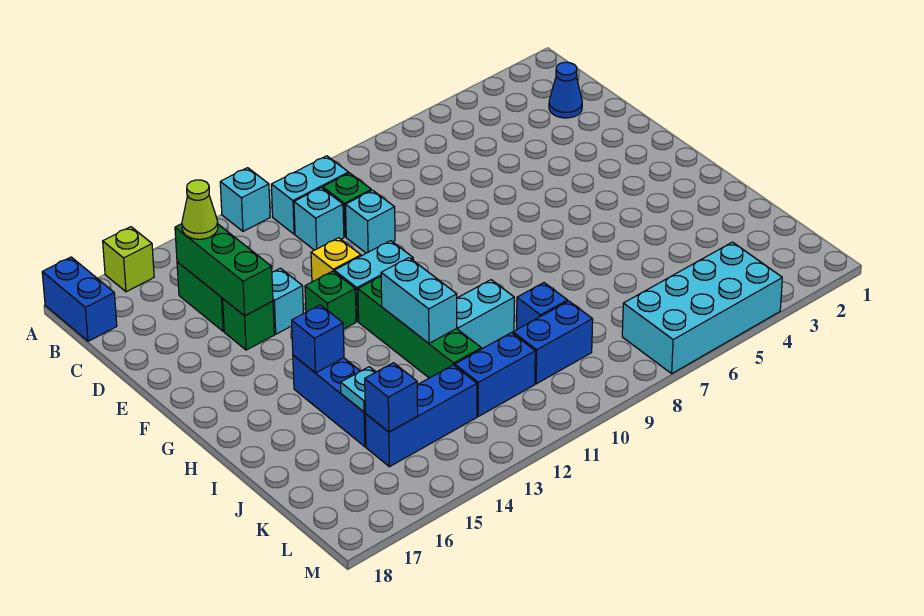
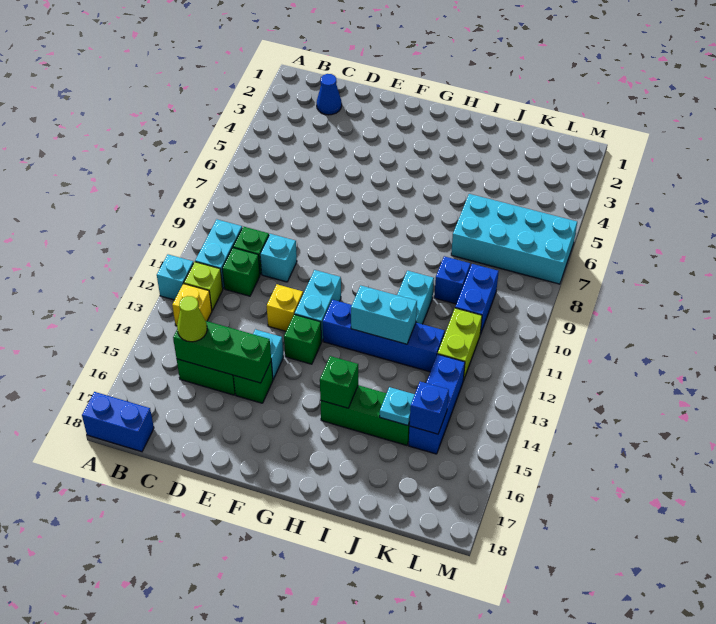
lime 1x1 brick [103,227,154,292] -> lime 1x1 brick moved to [184,262,223,310]
none -> yellow 1x1 brick [172,284,212,326]
cyan 1x1 brick [294,188,344,250] -> green 1x1 brick [222,248,260,296]
green 1x4 brick [358,277,481,378] -> blue 1x4 brick [323,300,445,372]
blue 1x3 brick [293,355,366,447] -> green 1x3 brick [320,385,410,445]
blue 1x1 brick [292,305,344,373] -> green 1x1 brick [320,356,358,408]
blue 1x2 brick [455,333,535,416] -> lime 1x2 brick [438,308,482,381]
cyan 2x4 brick [622,242,782,373] -> cyan 2x4 brick turned to [451,194,577,284]

